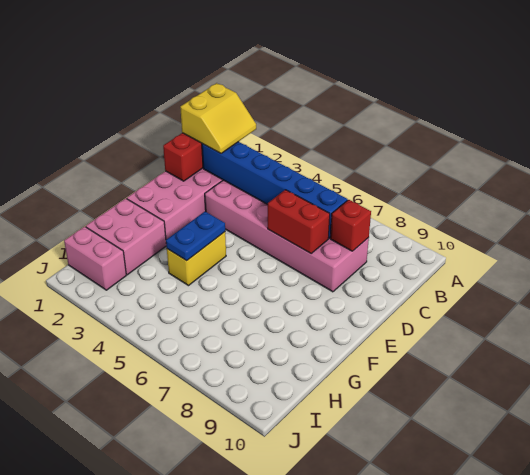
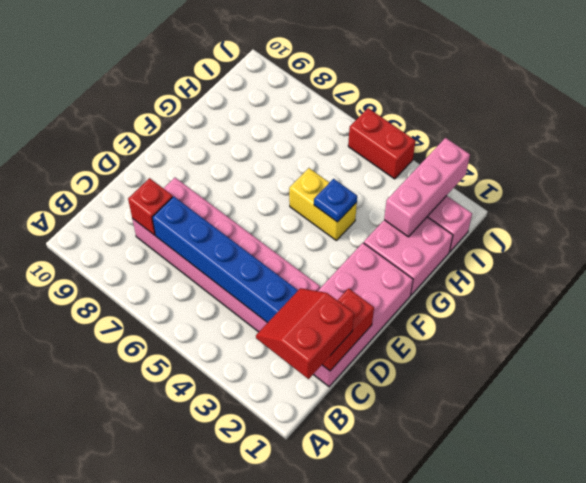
yellow 2x2 slope [180,83,256,153] -> red 2x2 slope [256,288,354,379]
red 1x2 brick [268,190,330,253] -> red 1x2 brick moved to [348,108,415,179]
yellow 1x2 brick [167,232,226,286] -> yellow 1x2 brick turned to [289,168,357,240]
blue 1x2 plate [166,212,225,261] -> blue 1x1 plate [314,179,357,222]
none -> pink 1x3 brick [384,138,470,237]

